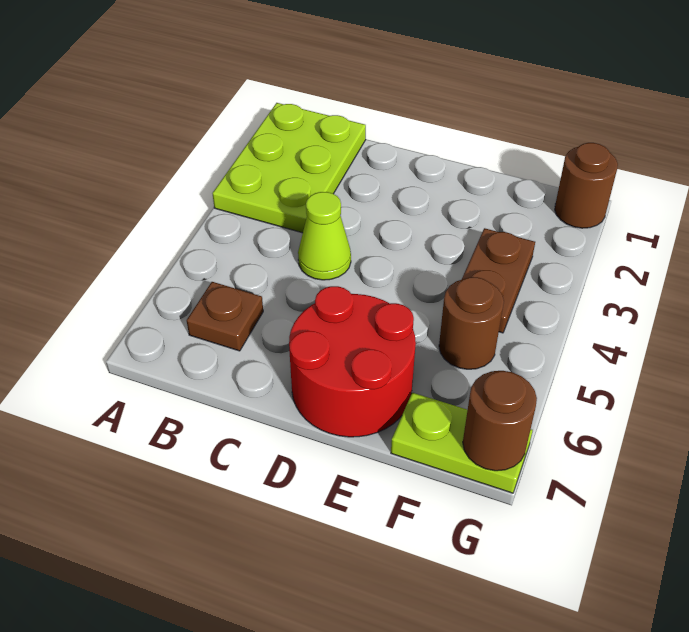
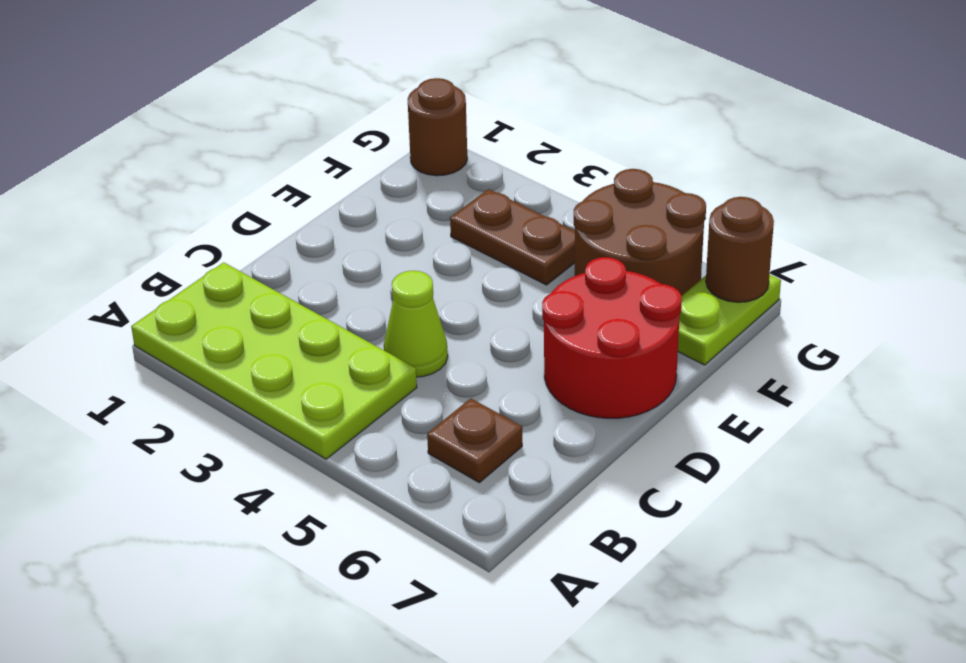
lime 2x3 plate [212,103,366,233] -> lime 2x4 plate [131,262,417,459]
brown 1x1 round brick [439,277,504,369] -> brown 2x2 round brick [574,169,706,296]

